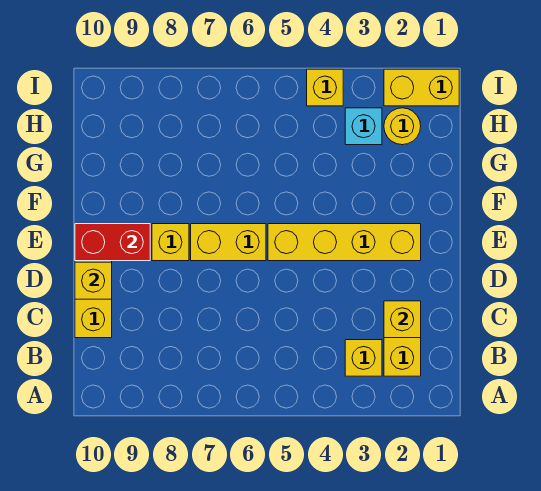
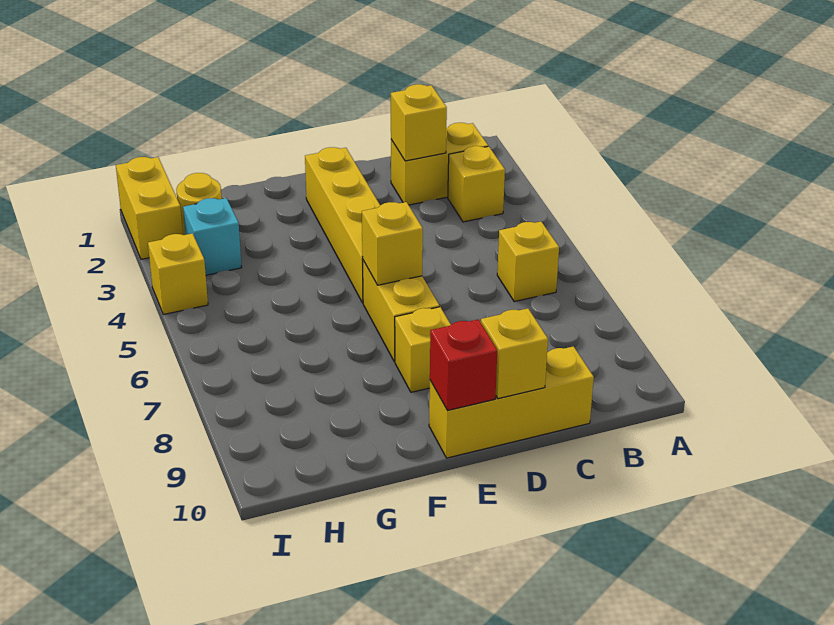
none -> yellow 1x1 brick [497,222,559,302]
none -> yellow 1x1 brick [362,202,423,285]
red 1x2 brick [75,224,150,261] -> red 1x1 brick [430,320,497,411]

